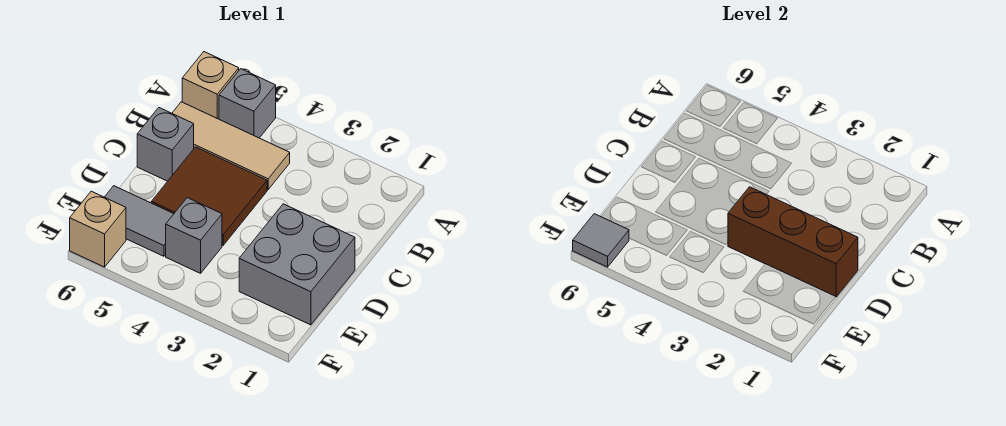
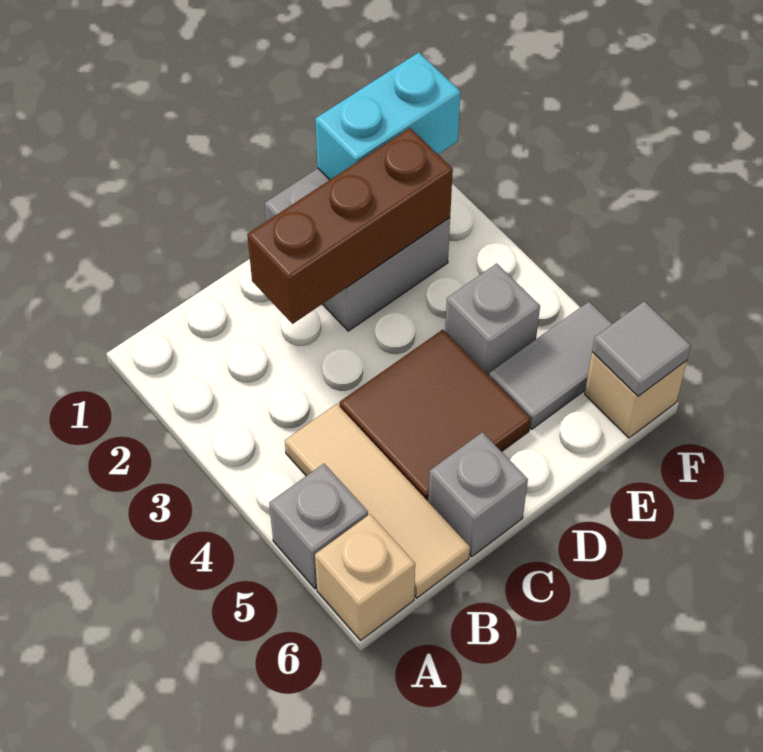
brown 1x3 brick [728,187,858,297] -> brown 1x3 brick turned to [247,128,453,324]
none -> cyan 1x2 brick [315,52,461,180]
grey 1x2 tile [105,186,173,256] -> grey 1x2 tile turned to [489,302,612,430]

